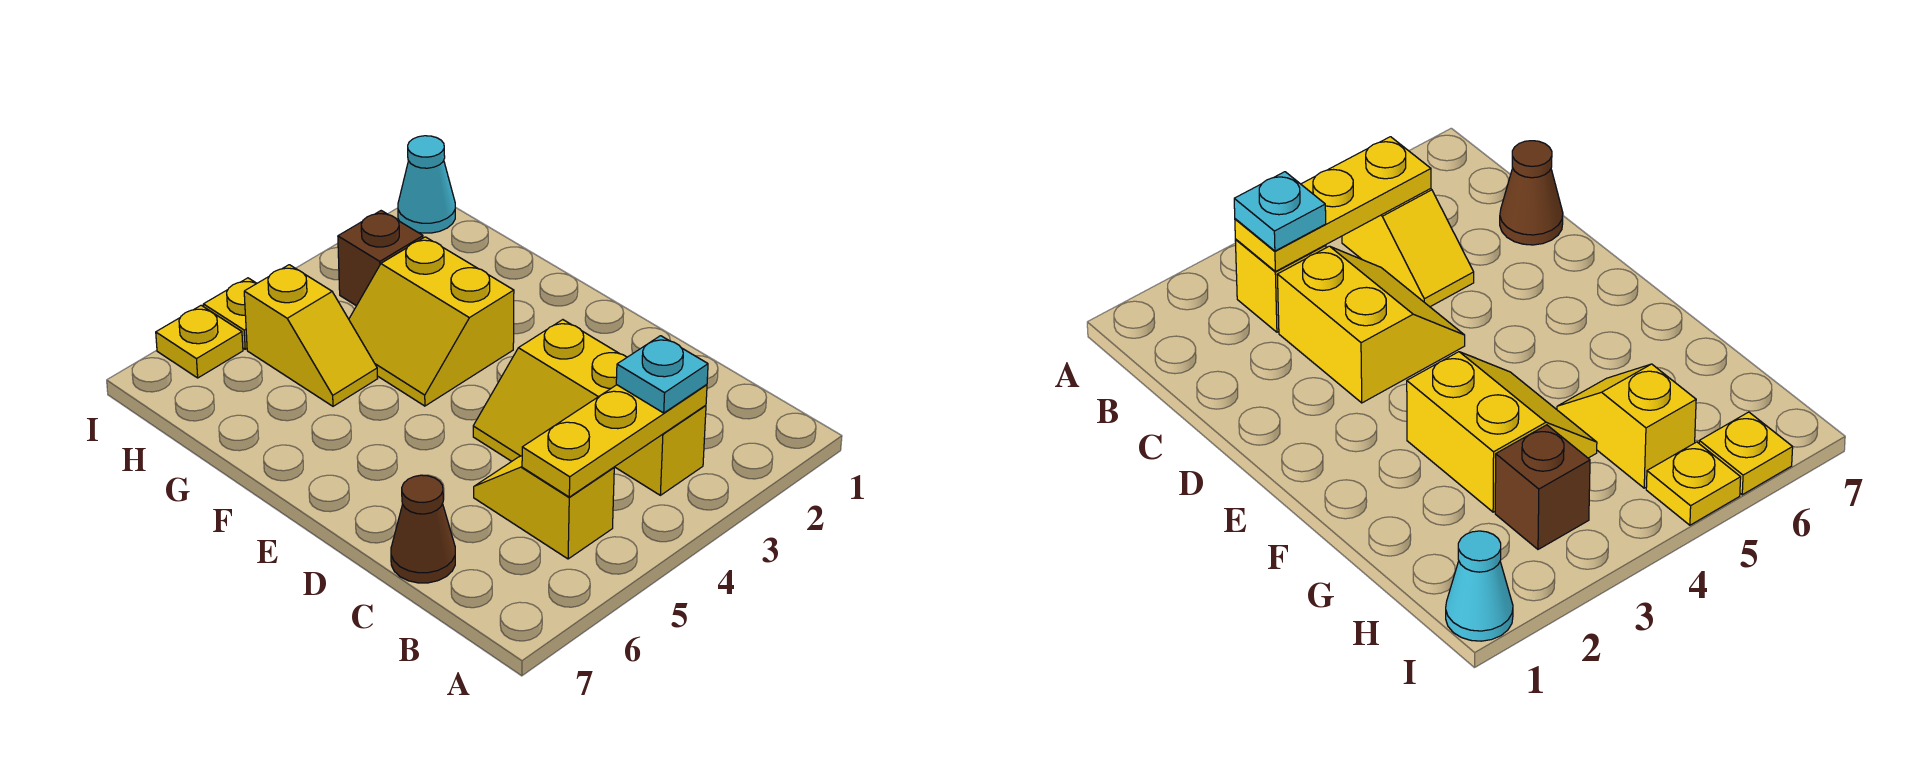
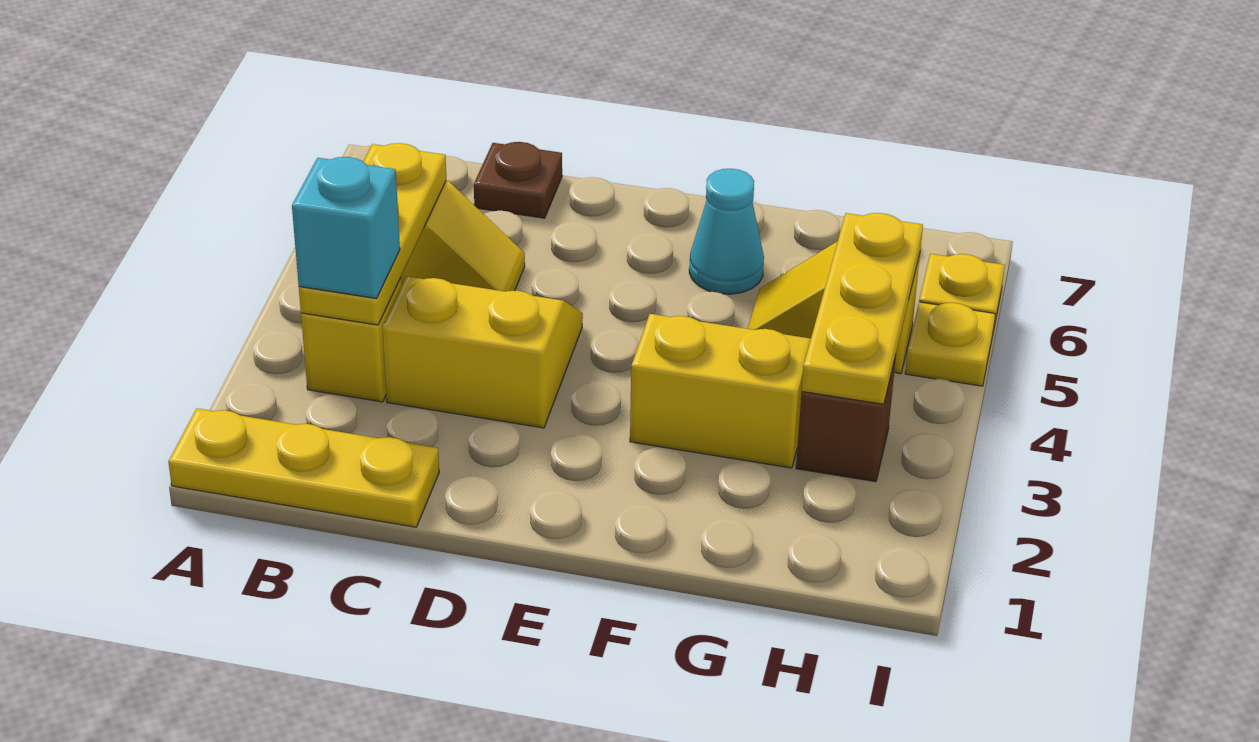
none -> yellow 1x3 plate [168,409,439,527]
cyan 1x1 plate [616,336,708,413] -> cyan 1x1 brick [292,157,400,299]
brown 1x1 cone [391,475,455,583] -> brown 1x1 plate [474,142,562,218]
none -> yellow 1x3 plate [802,213,923,404]
cyan 1x1 cone [398,136,455,233] -> cyan 1x1 cone moved to [689,169,764,294]

